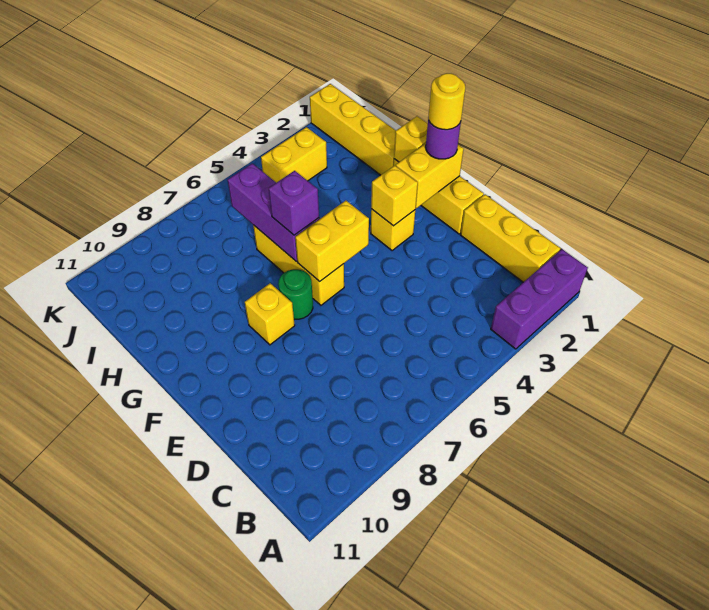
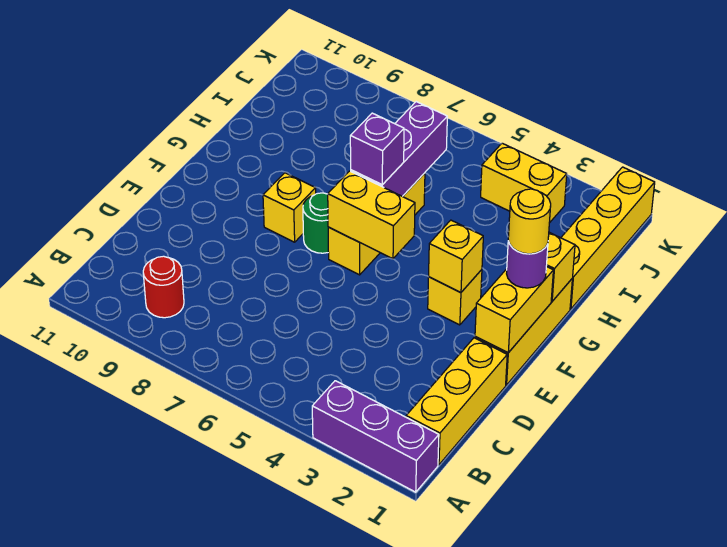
none -> red 1x1 round brick [143,256,184,318]
yellow 1x2 brick [396,143,464,208] -> yellow 1x2 brick turned to [475,266,553,353]

